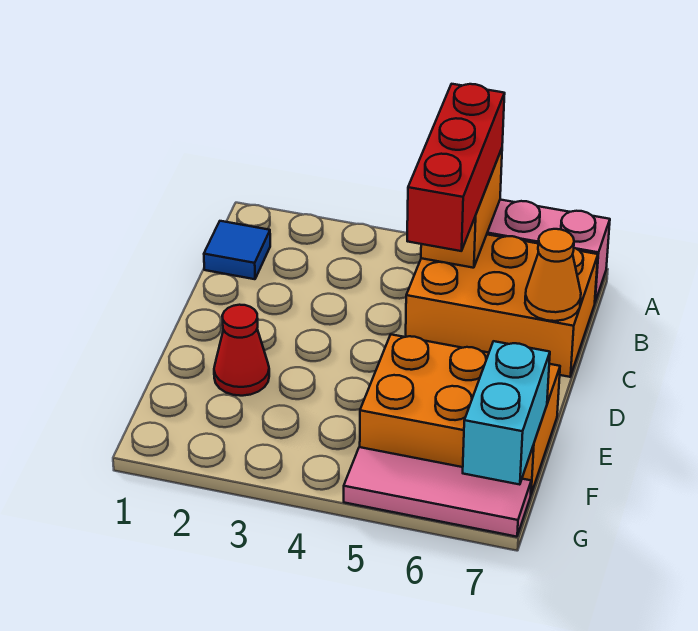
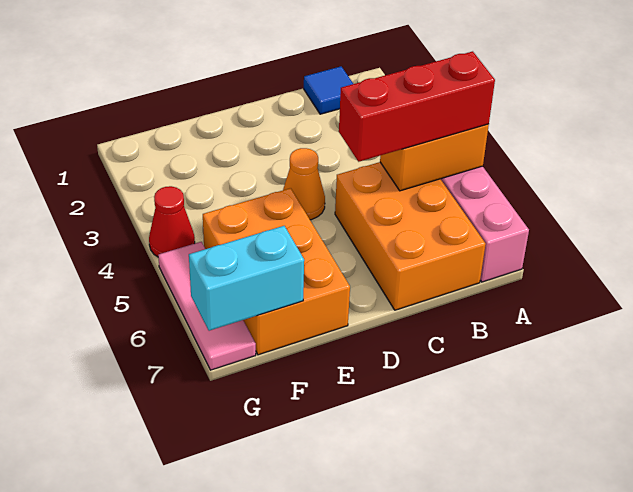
orange 1x1 cone [525,229,581,321] -> orange 1x1 cone moved to [283,148,325,220]
red 1x1 cone [214,305,269,396] -> red 1x1 cone moved to [149,186,195,257]

